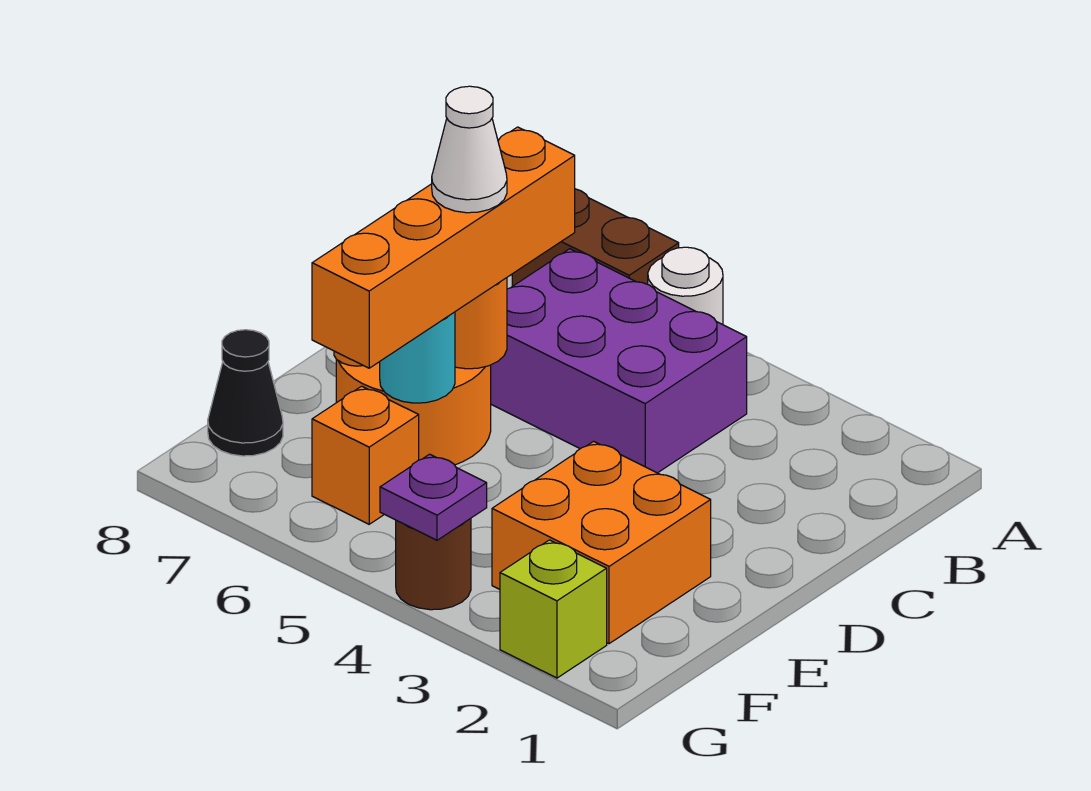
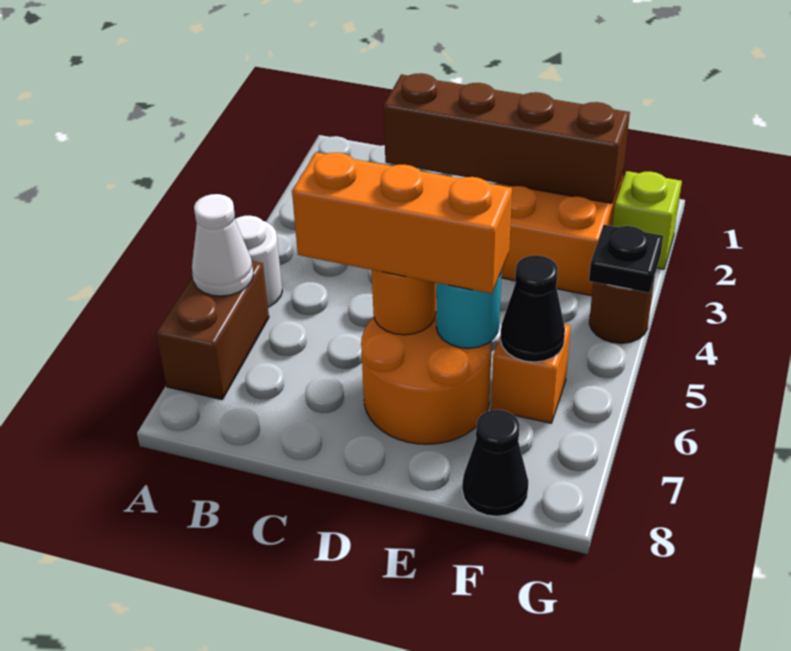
purple 2x3 brick [491,249,747,473] -> none
none -> brown 1x4 brick [384,73,630,203]
orange 1x4 brick [312,127,575,368] -> orange 1x3 brick [292,152,512,294]
white 1x1 cone [432,86,507,213] -> white 1x1 cone moved to [192,194,254,296]
none -> black 1x1 cone [500,255,565,362]
purple 1x1 plate [380,454,487,540] -> black 1x1 plate [589,225,663,293]

